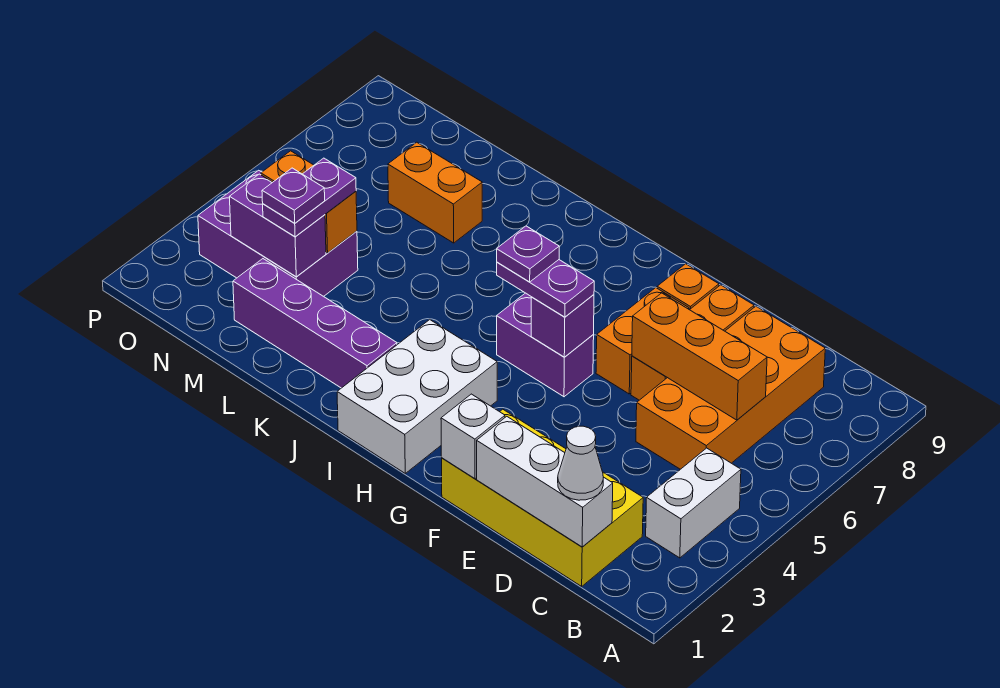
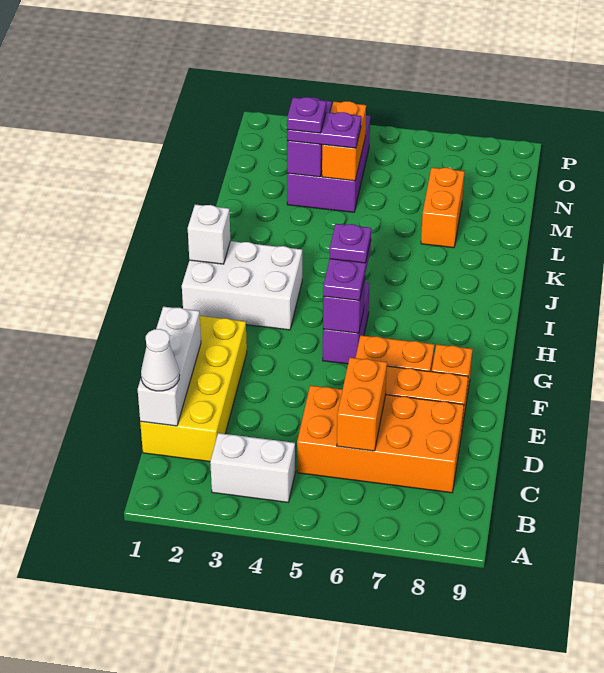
orange 1x3 brick [632,293,767,420] -> orange 1x2 brick [337,357,387,451]
white 1x1 brick [441,394,505,479] -> white 1x1 brick moved to [188,205,230,264]
purple 1x4 brick [233,259,397,388] -> none

